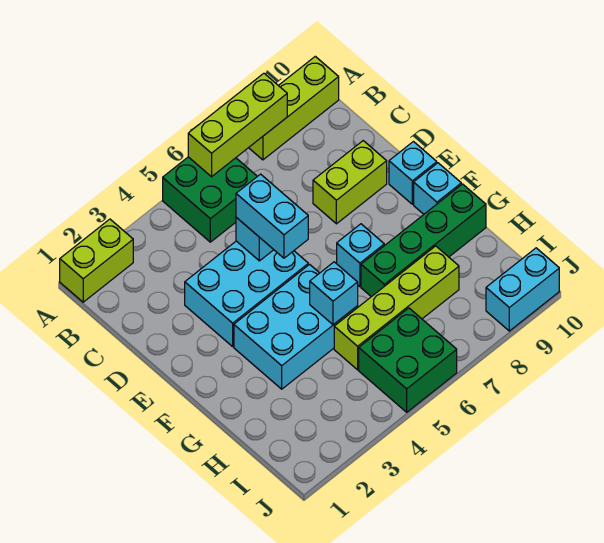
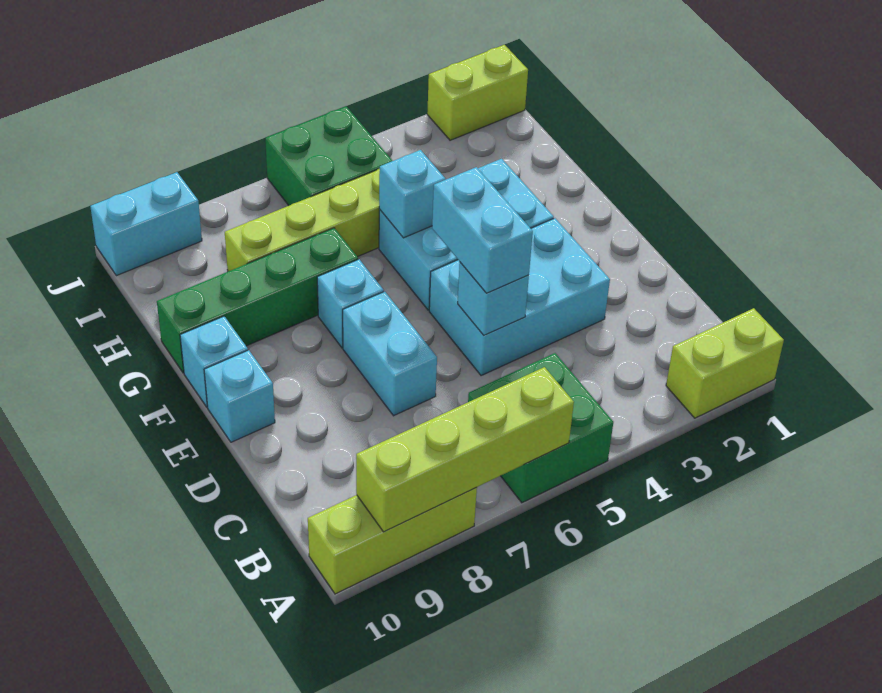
lime 1x3 brick [188,73,287,177] -> lime 1x4 brick [356,367,574,532]
none -> cyan 1x2 brick [343,292,437,416]
lime 1x2 brick [313,141,387,224] -> lime 1x2 brick moved to [427,45,528,140]

